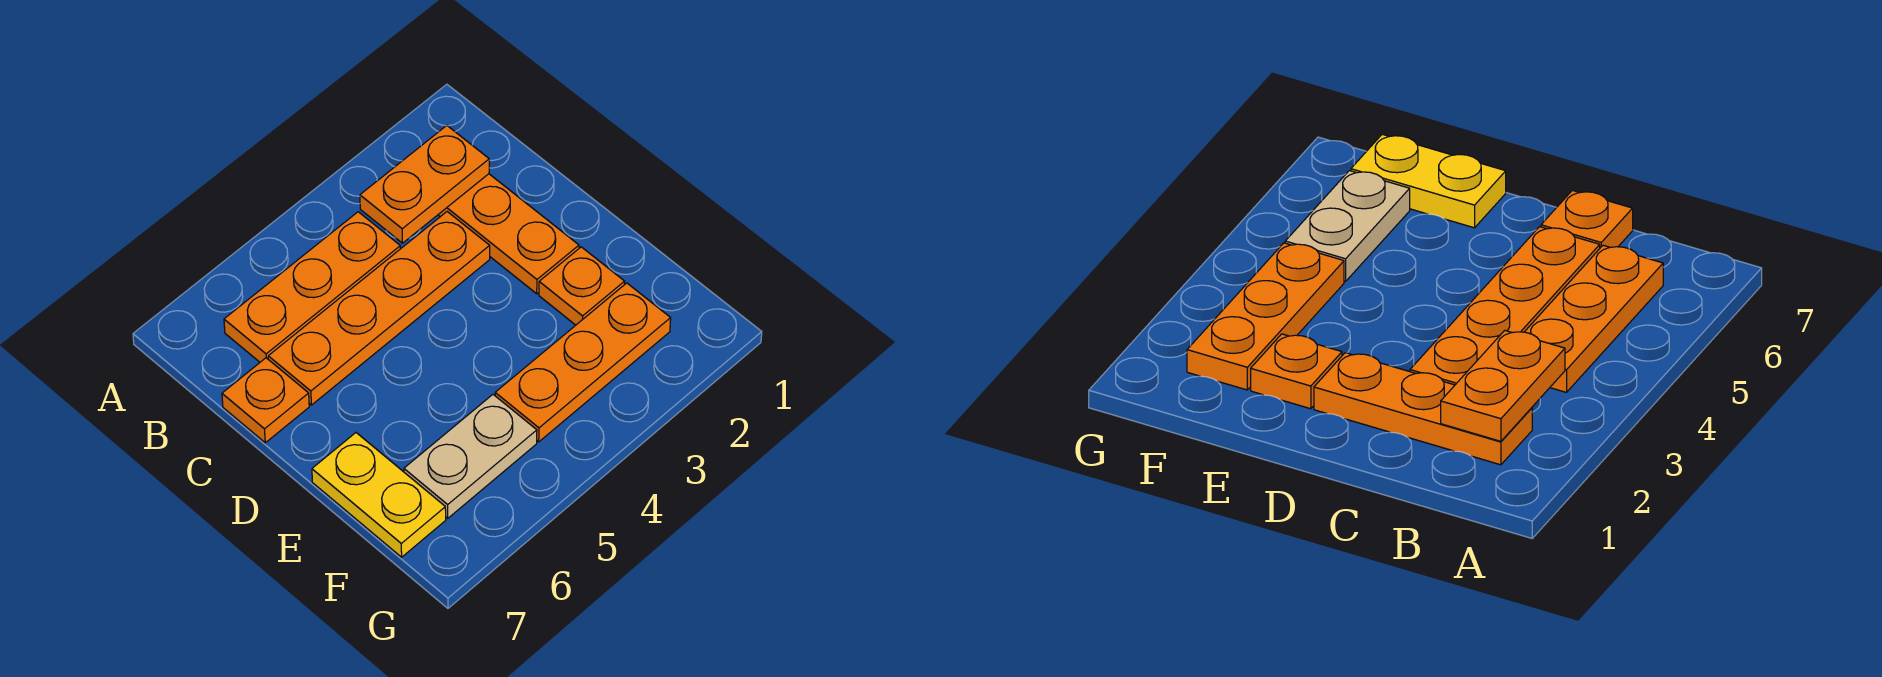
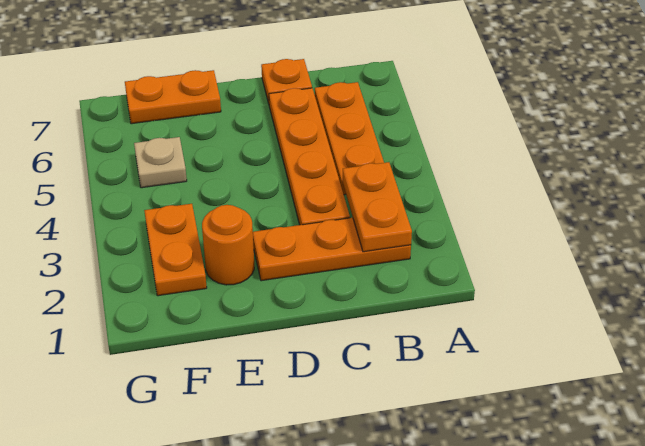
orange 1x1 plate [539,247,625,325] -> orange 1x1 round brick [202,205,254,285]
yellow 1x2 plate [312,433,446,557] -> orange 1x2 plate [125,70,221,124]
orange 1x3 plate [495,283,671,442] -> orange 1x2 plate [144,204,207,296]
tan 1x2 plate [404,395,537,518] -> tan 1x1 plate [134,137,187,188]

